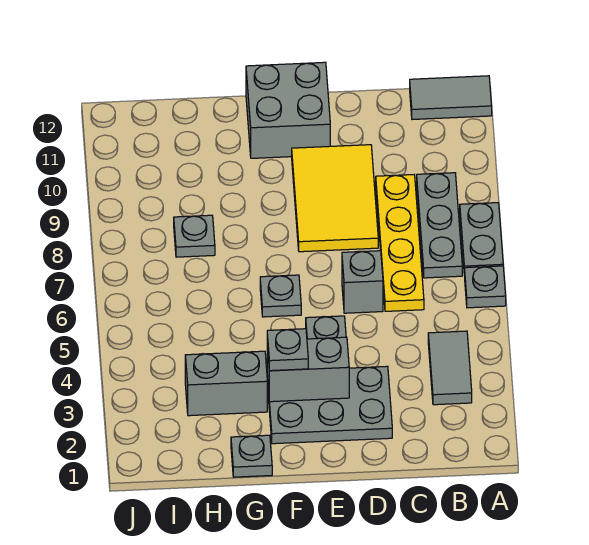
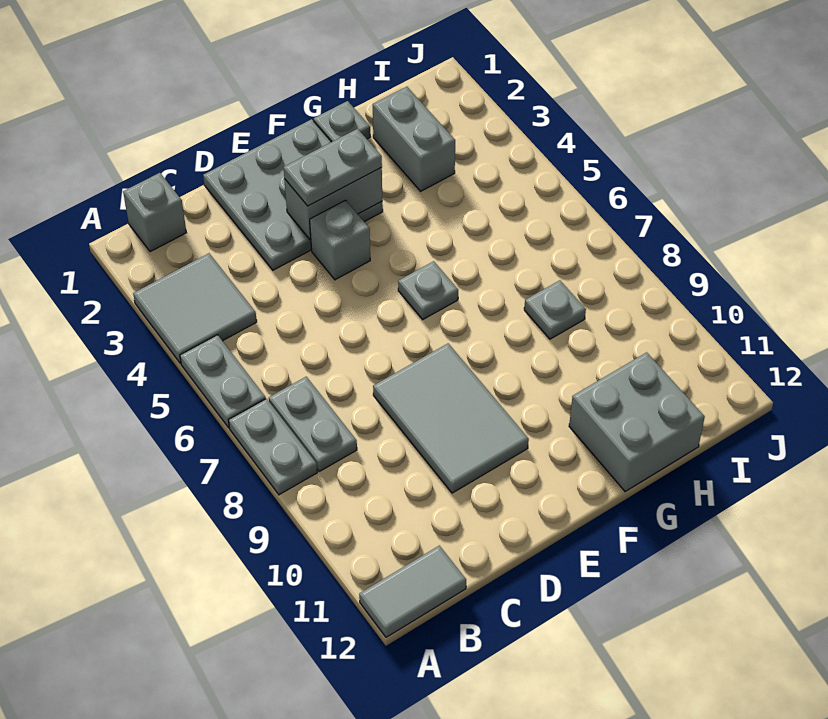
grey 1x1 plate [465,266,506,308] -> grey 1x2 plate [180,335,266,428]
grey 1x2 tile [428,331,472,405] -> grey 2x2 tile [133,253,257,363]
grey 1x3 plate [417,173,462,278] -> grey 1x2 plate [269,377,357,471]
yellow 1x4 plate [376,175,424,311] -> none
grey 2x3 plate [267,366,392,444] -> grey 3x3 plate [203,119,383,270]
grey 1x1 brick [342,251,383,313] -> grey 1x1 brick moved to [123,173,186,252]
yellow 2x3 tile [292,145,378,252] -> grey 2x3 tile [373,343,529,493]
grey 2x2 brick [246,62,330,158] -> grey 2x2 brick moved to [569,352,705,492]
grey 1x1 plate [267,329,308,371] -> grey 1x2 plate [283,129,382,206]
grey 1x2 brick [185,351,267,416] -> grey 1x2 brick turned to [373,87,455,191]

